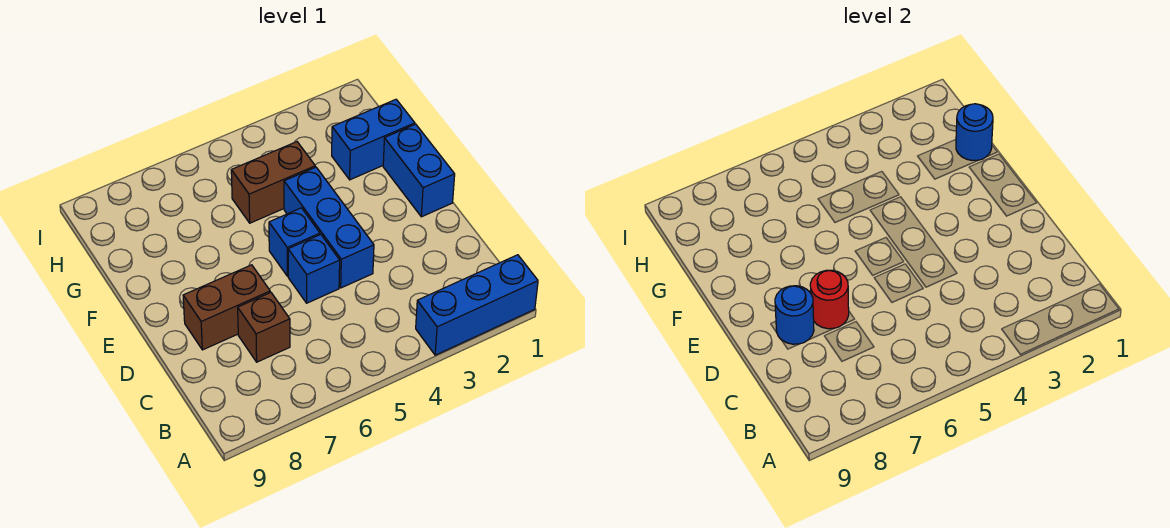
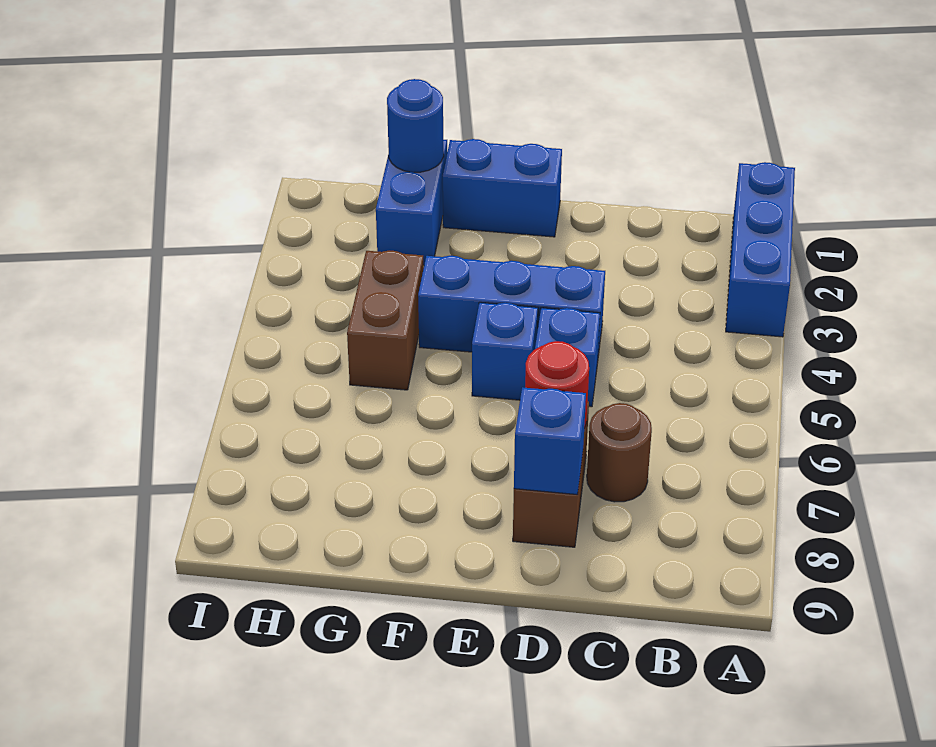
brown 1x1 brick [238,292,290,362] -> brown 1x1 round brick [587,403,652,502]
blue 1x1 round brick [775,286,814,344] -> blue 1x1 brick [514,387,586,495]

